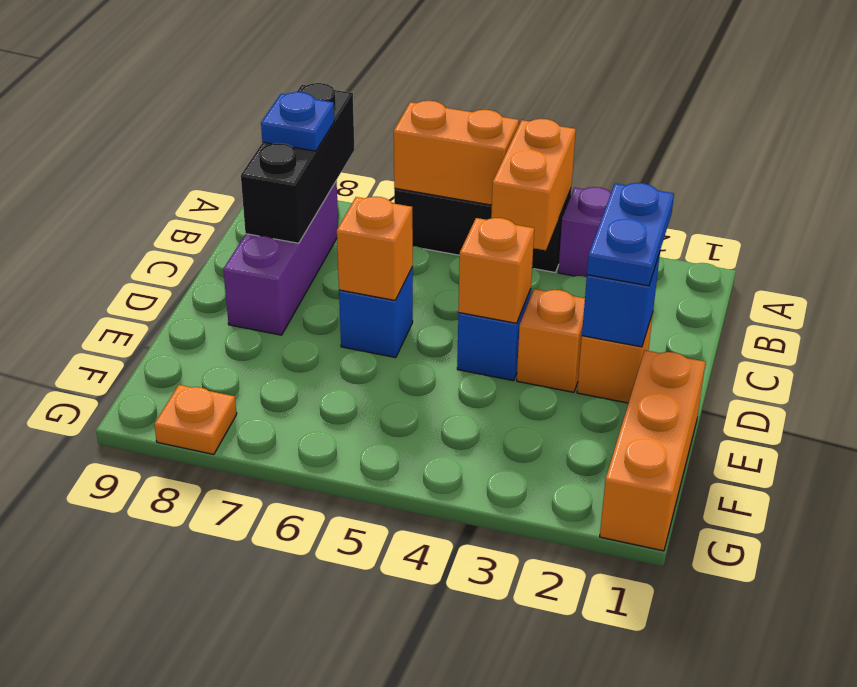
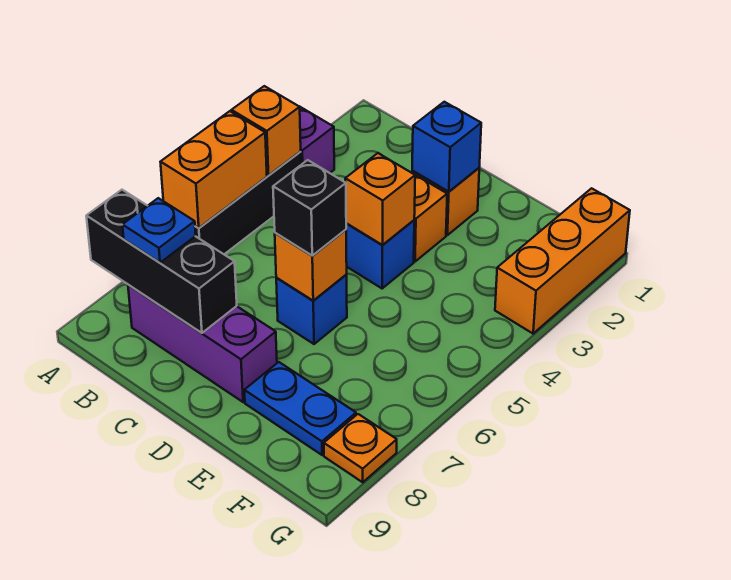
orange 1x2 brick [491,119,576,250] -> orange 1x1 brick [232,86,301,175]
blue 1x2 plate [587,183,674,286] -> blue 1x2 plate moved to [244,362,356,455]
none -> black 1x1 brick [273,160,346,255]
orange 1x3 brick [600,350,706,551] -> orange 1x3 brick turned to [495,188,630,334]

